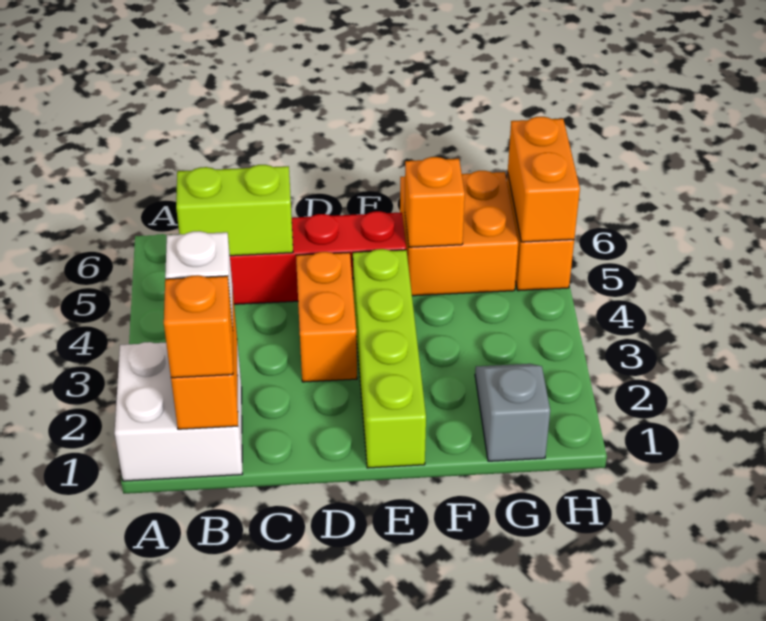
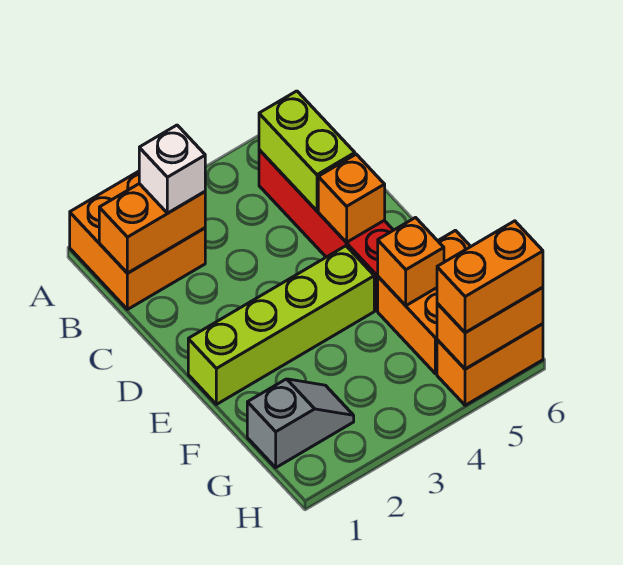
white 2x2 brick [115,342,242,481] -> orange 2x2 brick [70,171,205,309]
orange 1x1 brick [164,275,233,378] -> orange 1x1 brick moved to [318,154,385,242]
orange 1x2 brick [296,252,357,382] -> orange 1x2 brick moved to [437,221,543,333]

